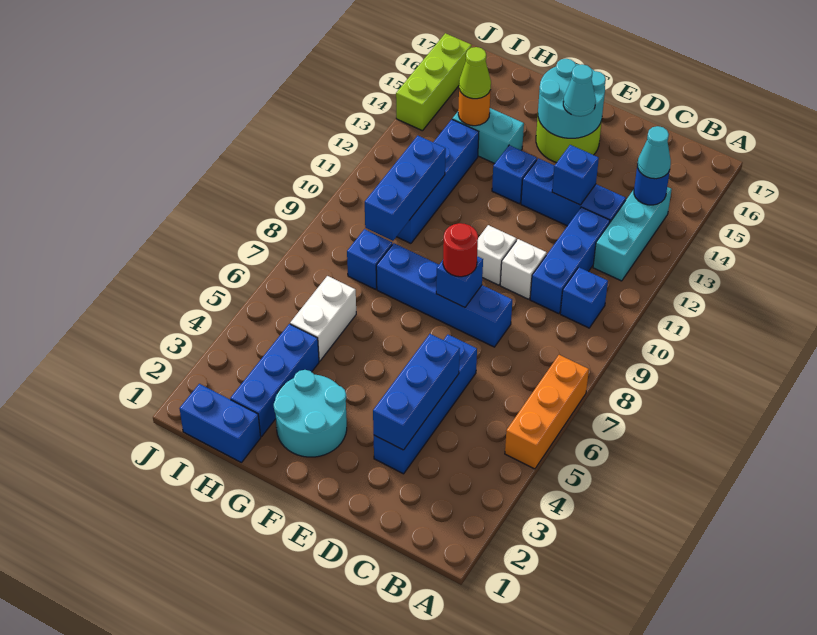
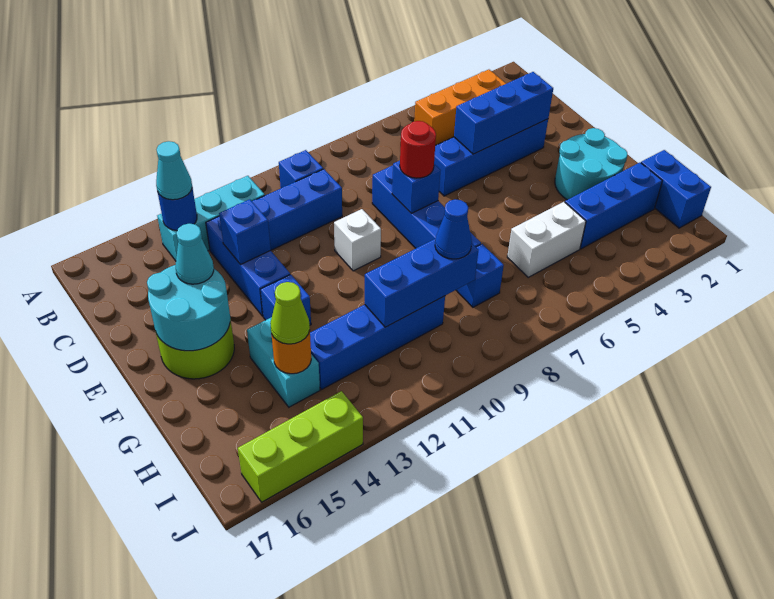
orange 1x3 brick [505,355,589,469] -> orange 1x3 brick moved to [414,70,506,145]
white 1x1 brick [500,239,547,299] -> none
none -> blue 1x1 cone [435,199,472,259]

